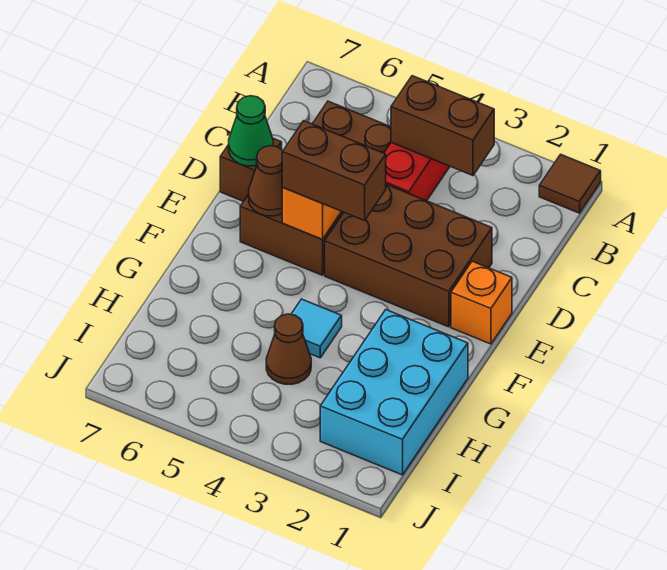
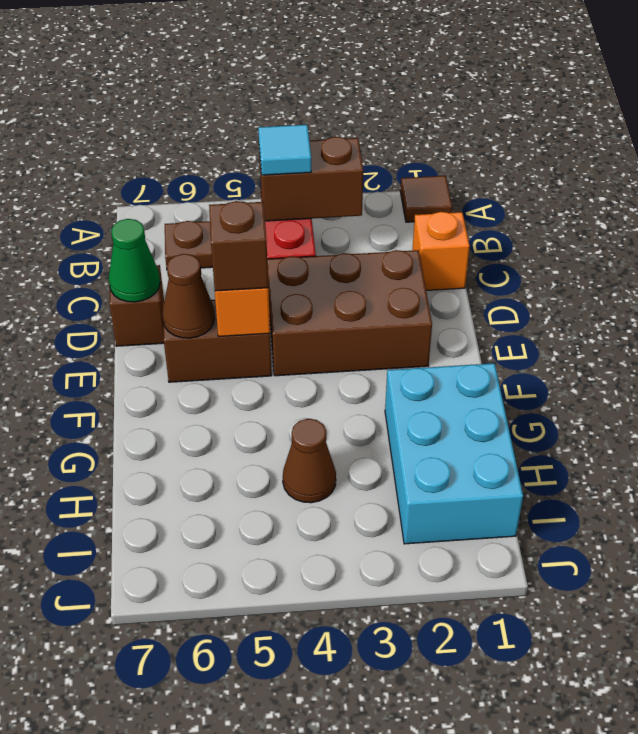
orange 1x1 brick [451,261,512,344] -> orange 1x1 brick moved to [412,212,470,291]
brown 1x2 brick [282,121,386,221] -> brown 1x1 brick [209,201,268,291]
cyan 1x1 tile [291,299,342,358] -> cyan 1x1 tile moved to [258,125,311,175]

